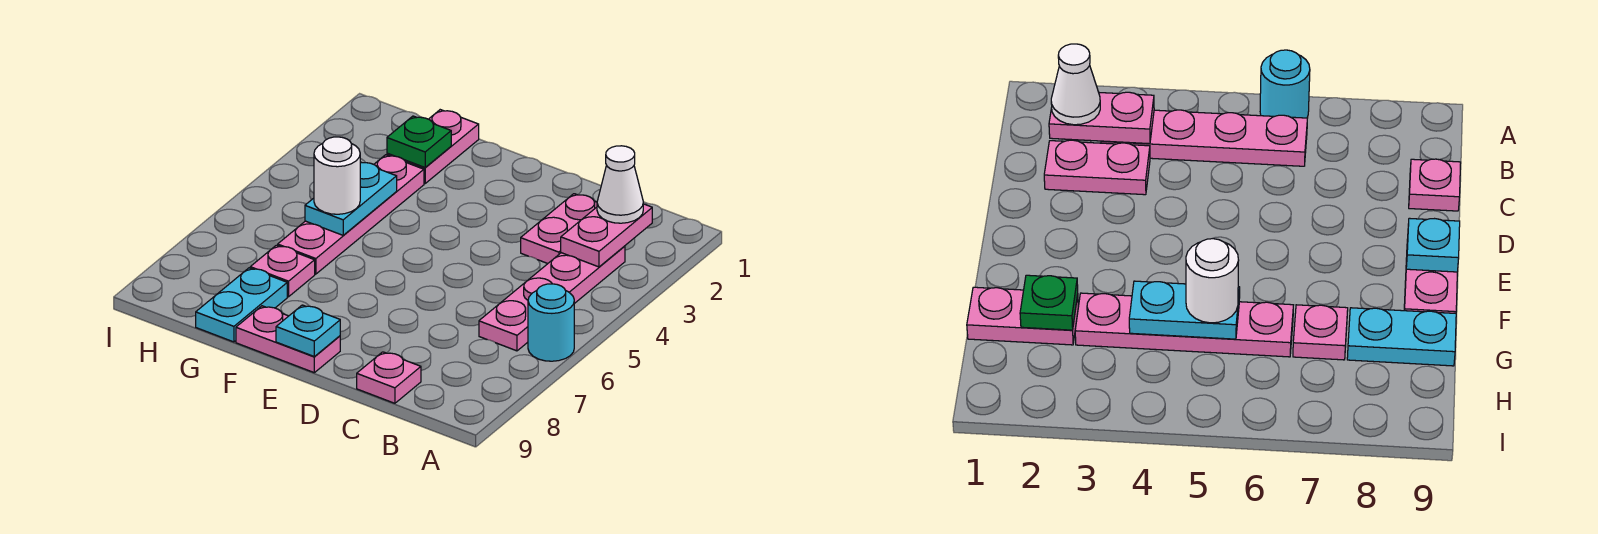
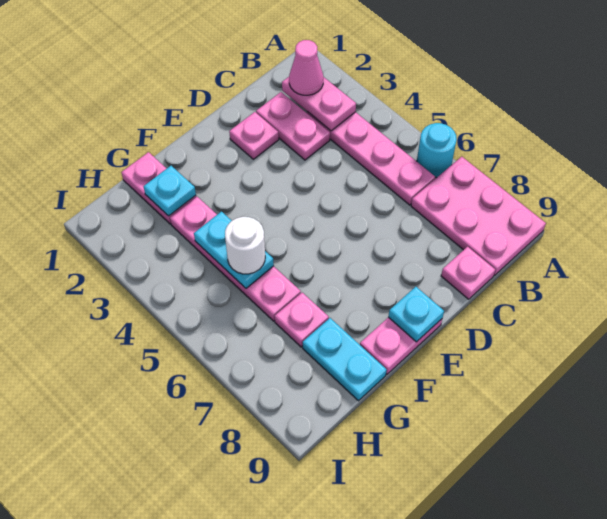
none -> pink 2x3 plate [411,157,546,275]
white 1x1 cone [597,146,643,223] -> pink 1x1 cone [289,40,323,95]
none -> pink 1x1 plate [229,112,279,159]
green 1x1 plate [387,116,451,167] -> cyan 1x1 plate [144,166,196,216]

